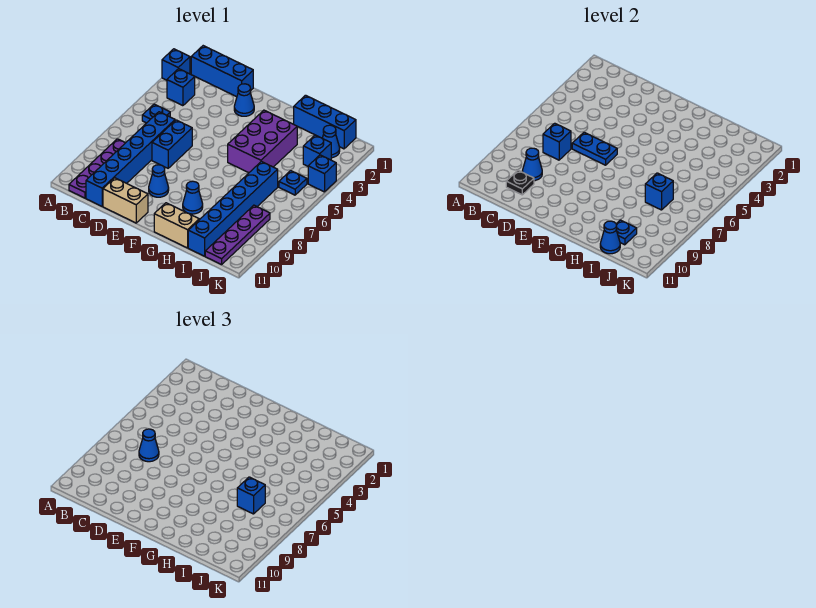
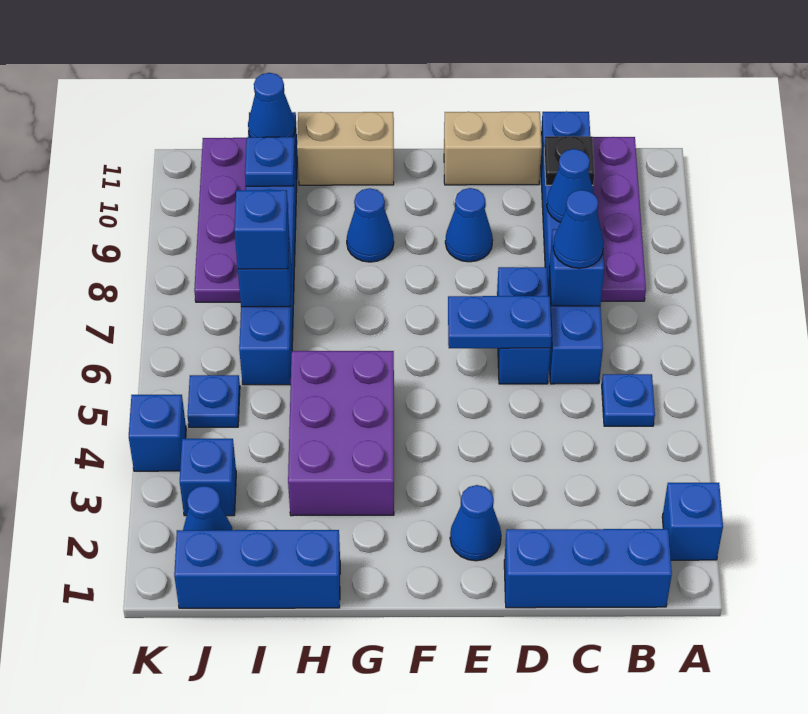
blue 1x1 brick [167,69,195,106] -> none

